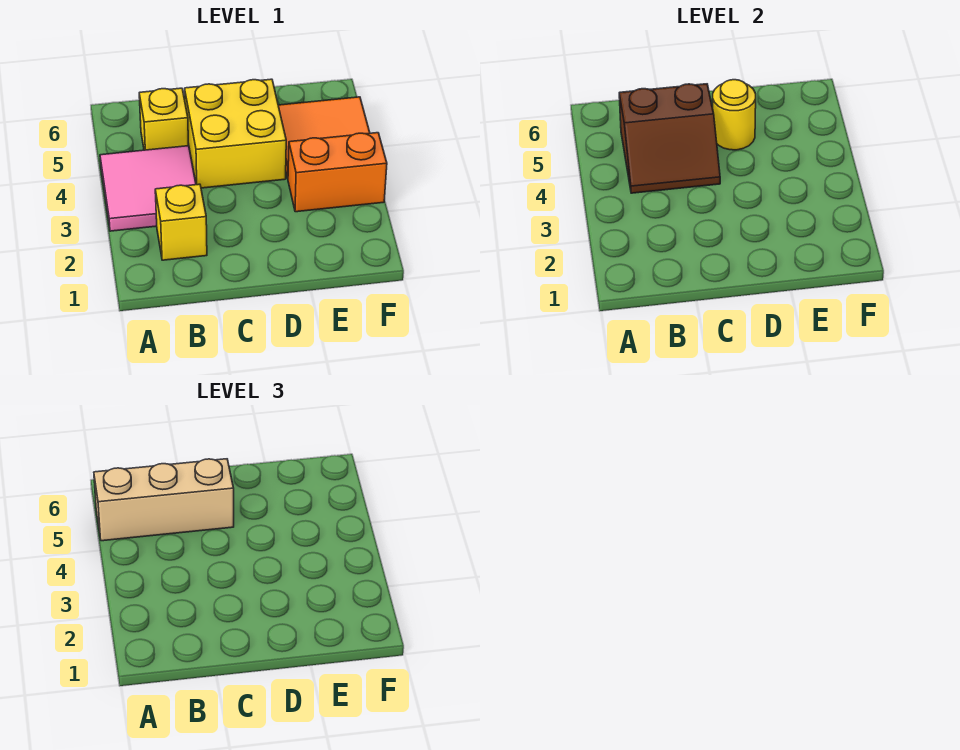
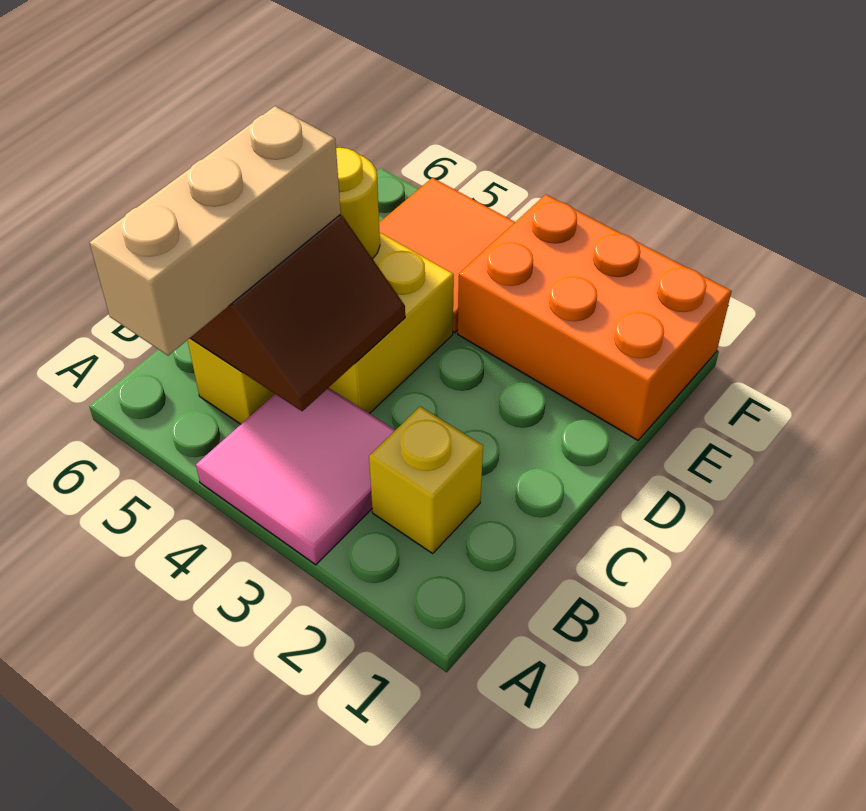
orange 1x2 brick [288,133,387,212] -> orange 2x3 brick [458,195,732,440]

